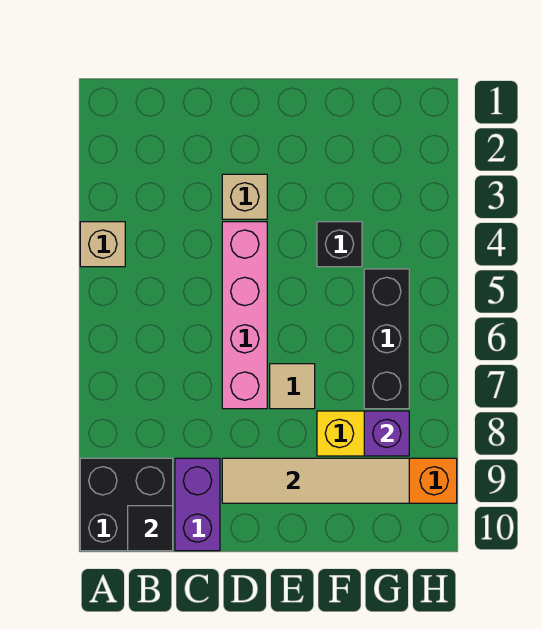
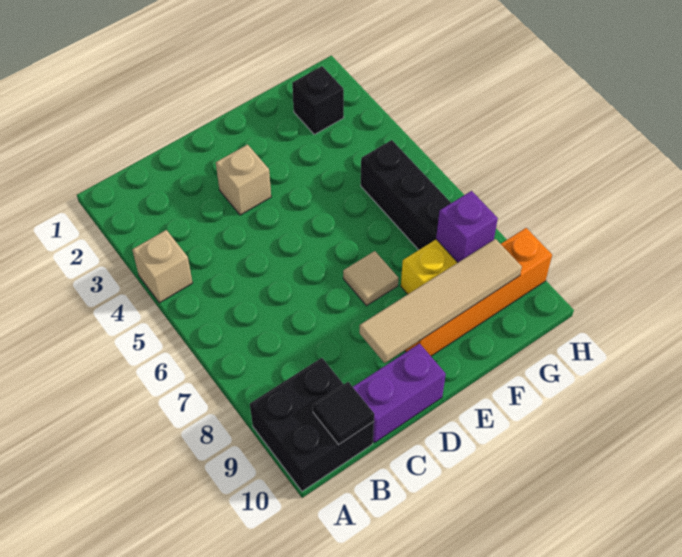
purple 1x2 brick [175,458,220,551] -> purple 1x2 brick turned to [353,343,446,443]
pink 1x4 brick [222,222,267,409] -> none
black 1x1 brick [317,222,362,267] -> black 1x1 brick moved to [292,66,344,134]

